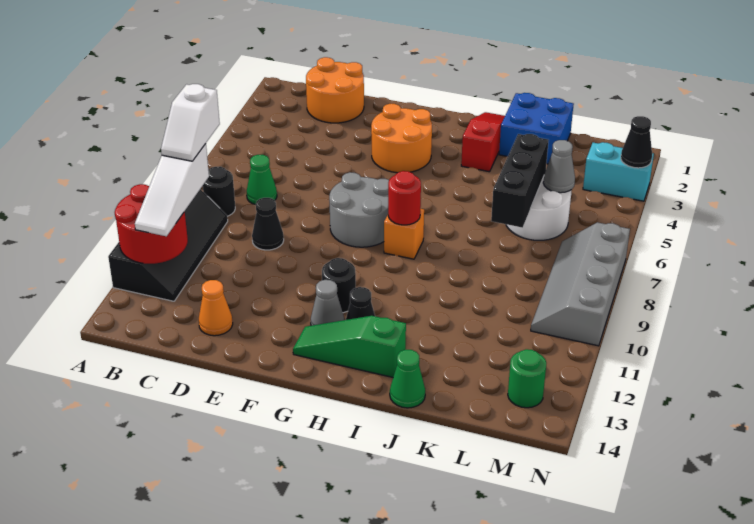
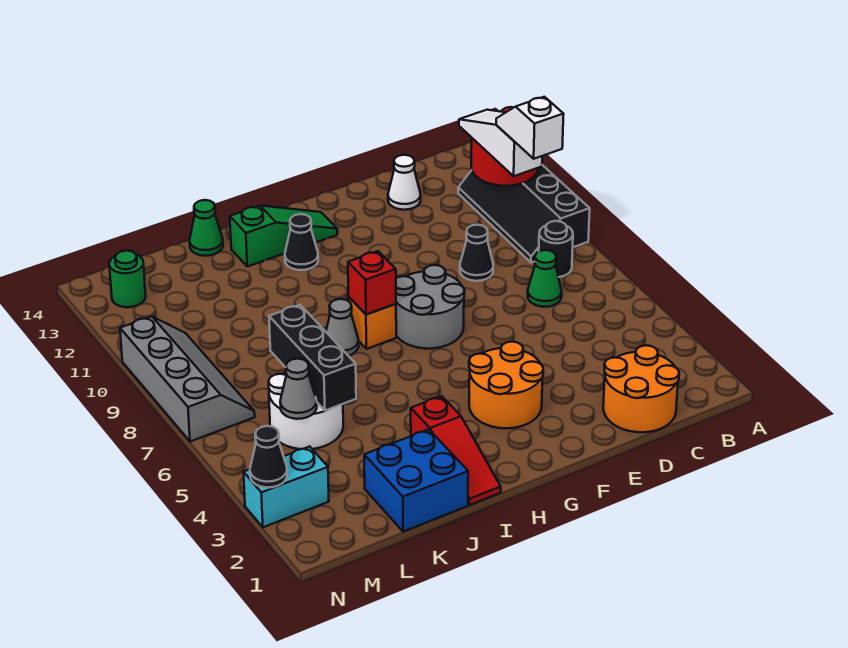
orange 1x1 cone [199,280,233,336] -> white 1x1 cone [388,155,421,210]
black 1x1 round brick [322,258,356,313] -> none
grey 1x1 cone [311,280,344,326] -> grey 1x1 cone moved to [326,299,359,356]
red 1x1 round brick [388,171,421,225] -> red 1x1 brick [348,251,396,315]

